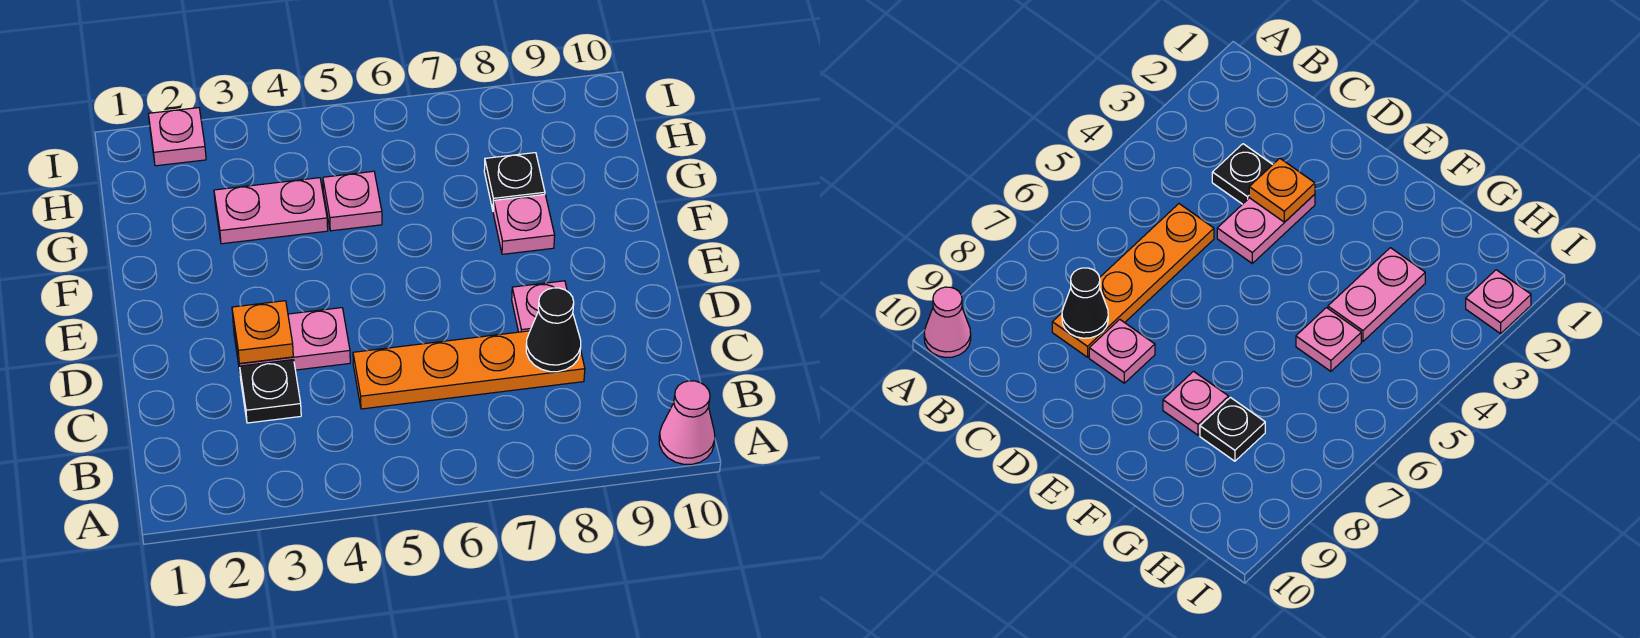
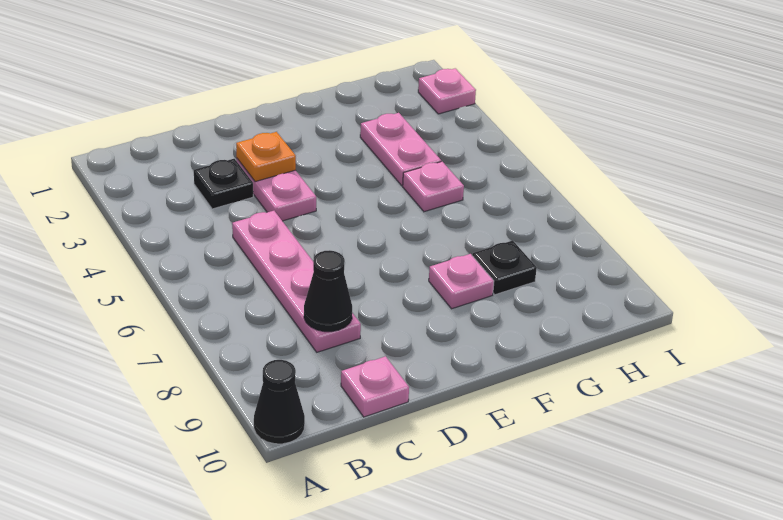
pink 1x1 cone [659,381,715,464] -> black 1x1 cone [254,360,305,444]
orange 1x4 plate [353,331,585,409] -> pink 1x4 plate [232,211,361,352]
pink 1x1 plate [512,281,567,332] -> pink 1x1 plate moved to [341,356,409,417]

